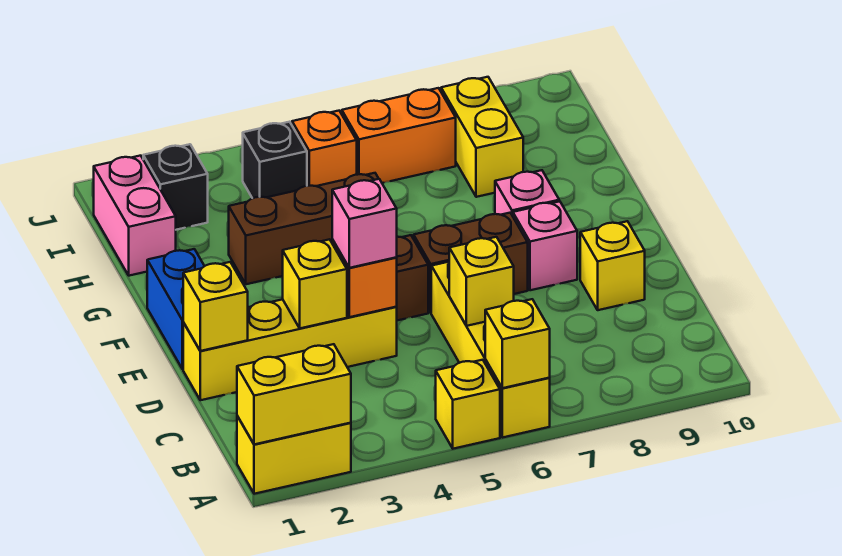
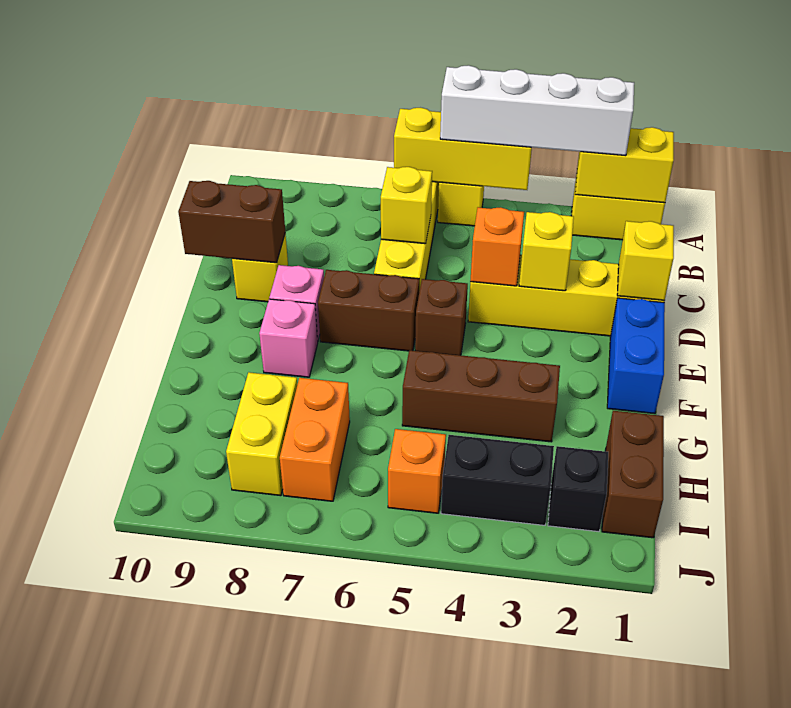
none -> white 1x4 brick [440,65,634,156]
yellow 1x1 brick [485,299,550,388] -> yellow 1x3 brick [394,108,532,190]
pink 1x1 brick [332,179,397,268] -> none
none -> brown 1x2 brick [178,181,285,263]
pink 1x2 brick [94,156,176,276] -> brown 1x2 brick [602,411,664,538]
black 1x1 brick [243,122,307,198] -> black 1x2 brick [441,435,554,525]
orange 1x2 brick [342,88,456,183] -> orange 1x2 brick turned to [280,378,350,501]

